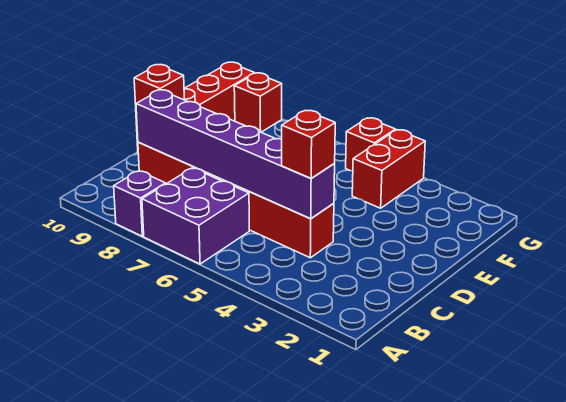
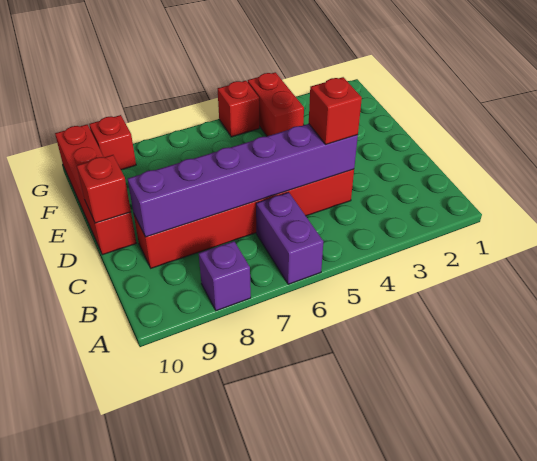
purple 2x2 brick [142,168,249,264] -> purple 1x2 brick [256,192,323,284]

